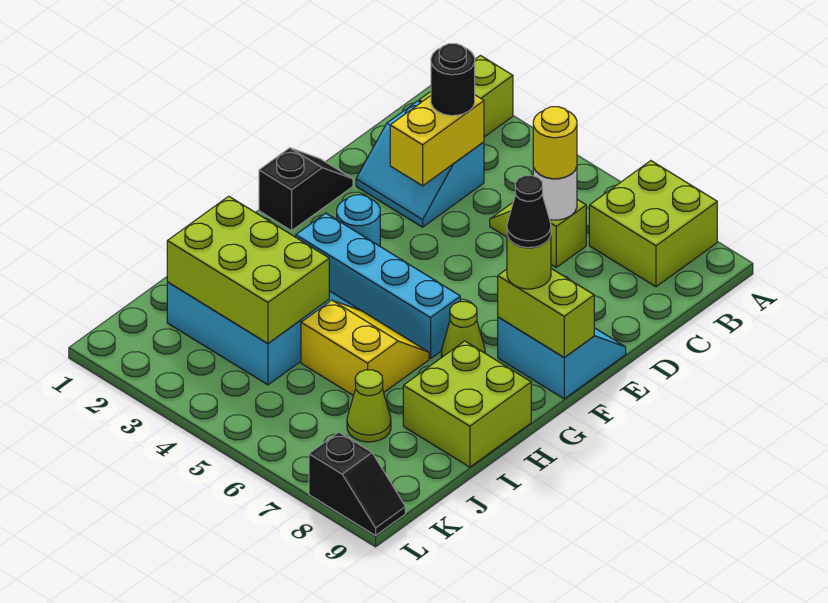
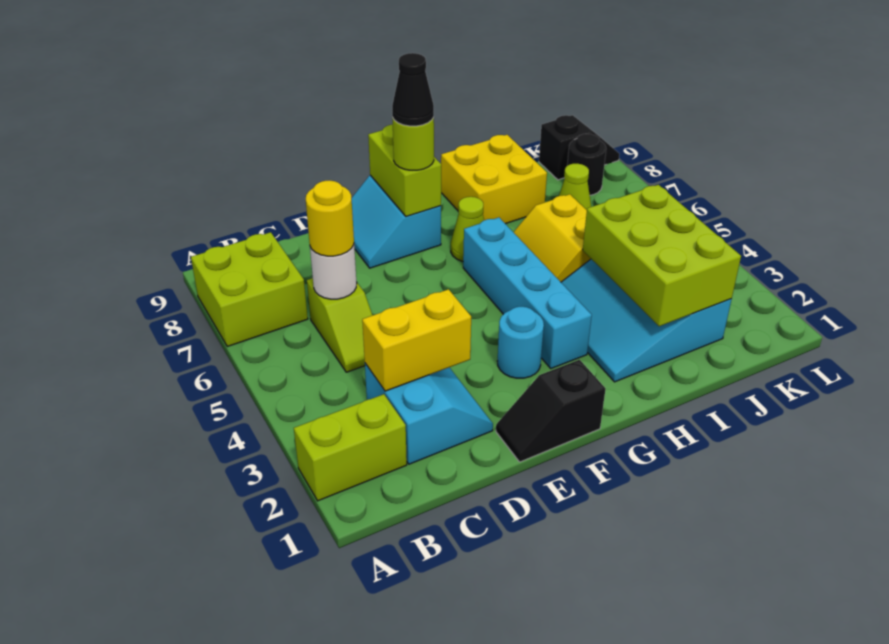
black 1x1 round brick [431,44,475,116] -> black 1x1 round brick moved to [567,134,606,195]
lime 2x2 brick [403,341,531,467] -> yellow 2x2 brick [441,135,547,224]
black 1x2 slope [309,432,405,535] -> black 1x2 slope turned to [539,115,619,180]

